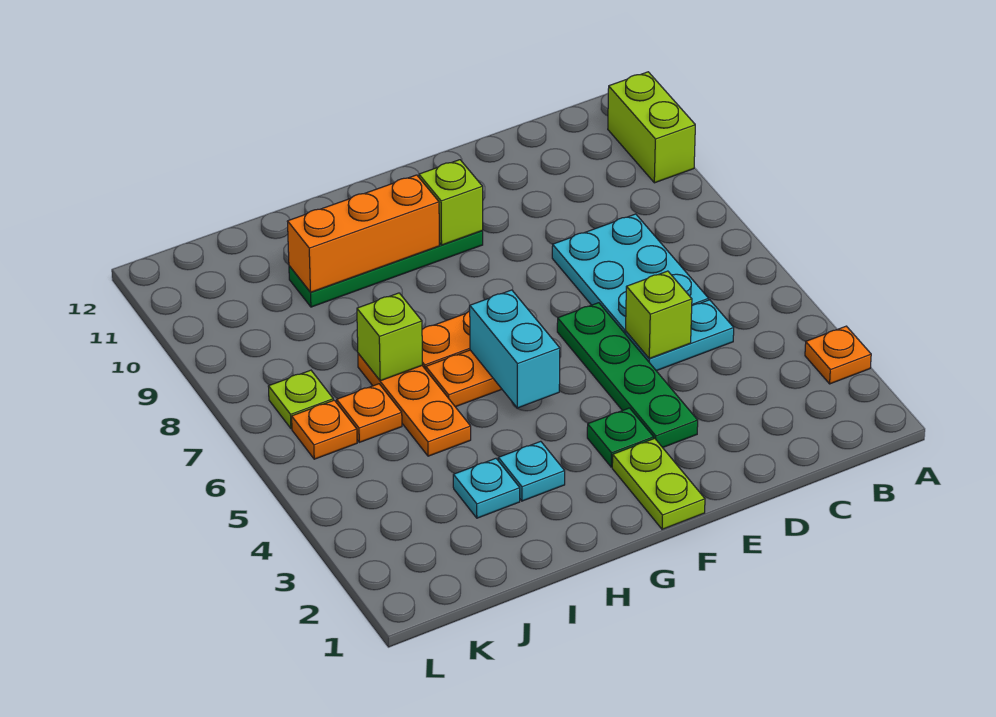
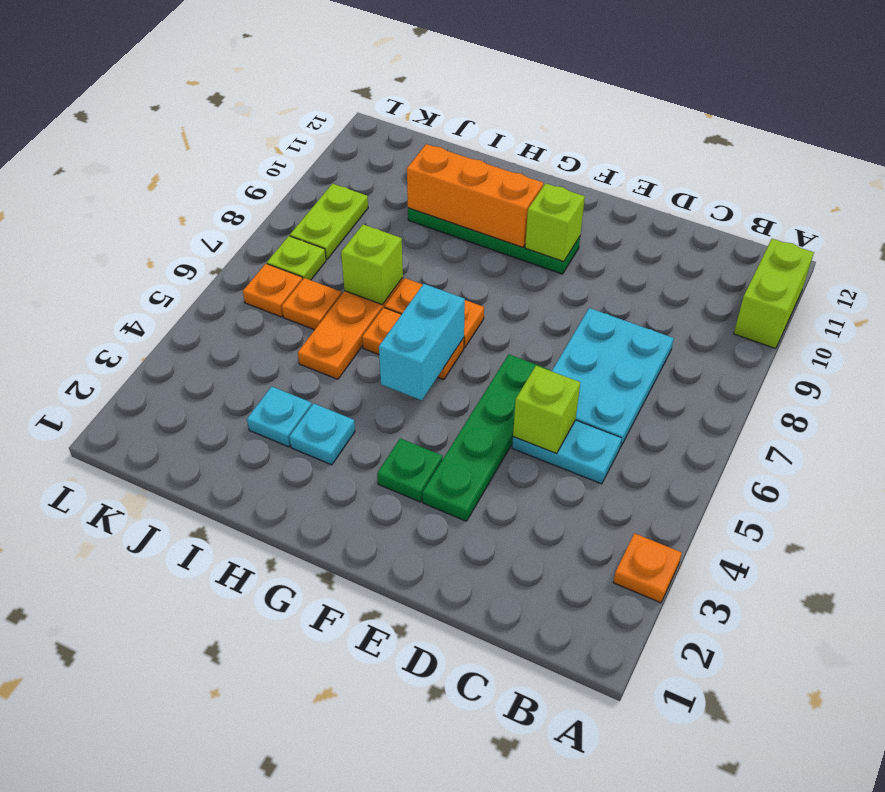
lime 1x2 plate [612,438,705,529] -> lime 1x2 plate moved to [290,184,368,260]

